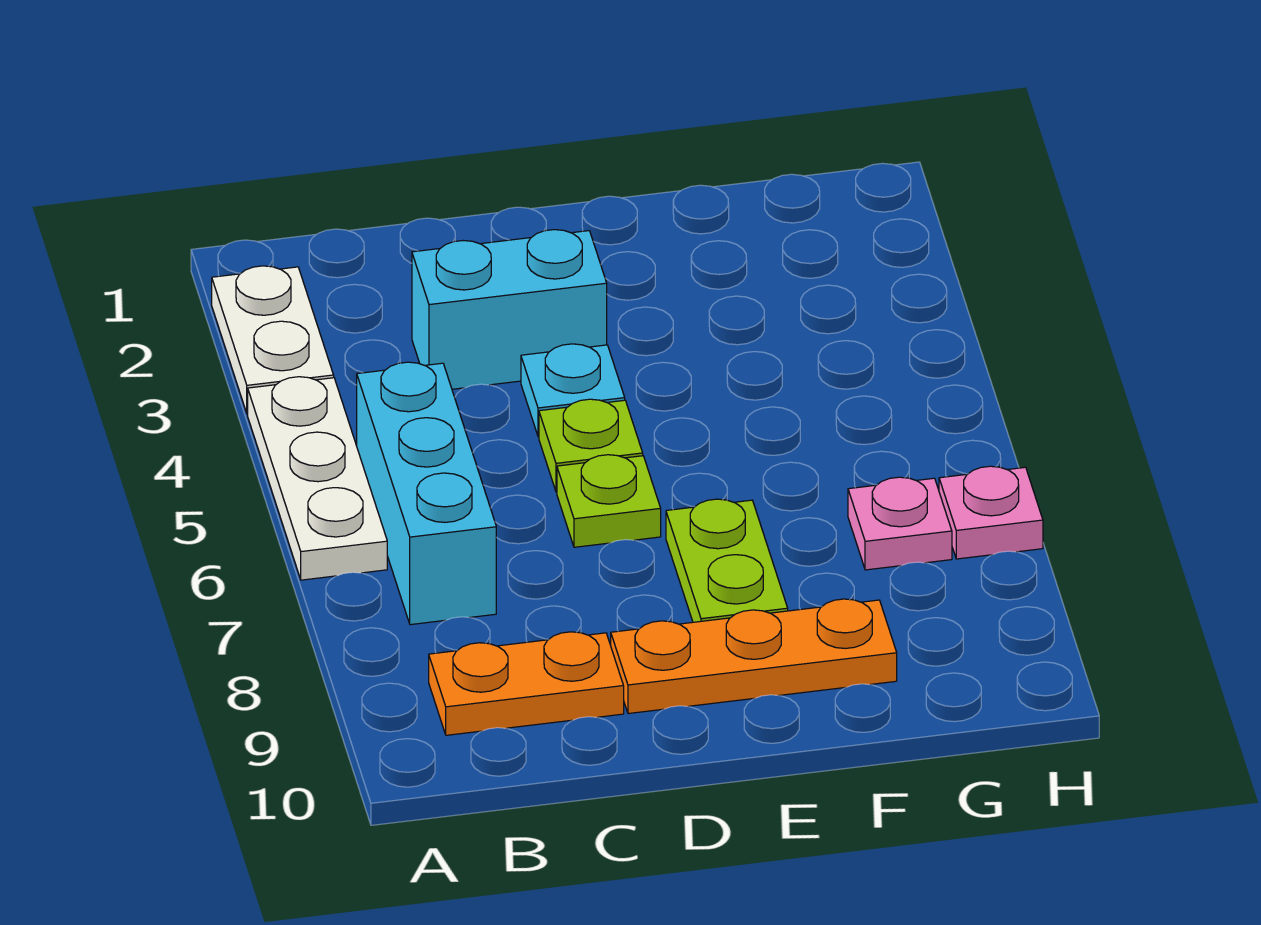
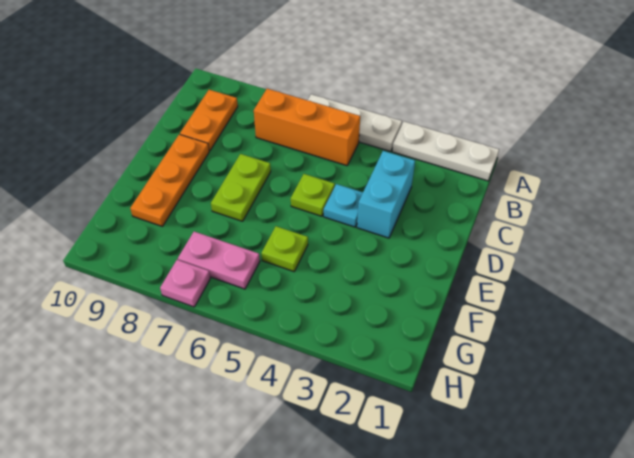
white 1x2 plate [212,266,334,414] -> white 1x3 plate [392,121,499,181]
cyan 1x3 brick [357,362,496,625] -> orange 1x3 brick [254,89,360,166]
lime 1x1 plate [557,455,661,547] -> lime 1x1 plate moved to [262,226,308,271]
lime 1x2 plate [666,499,788,622] -> lime 1x2 plate turned to [211,154,271,221]
pink 1x1 plate [848,477,952,570] -> pink 1x2 plate [178,232,260,289]

